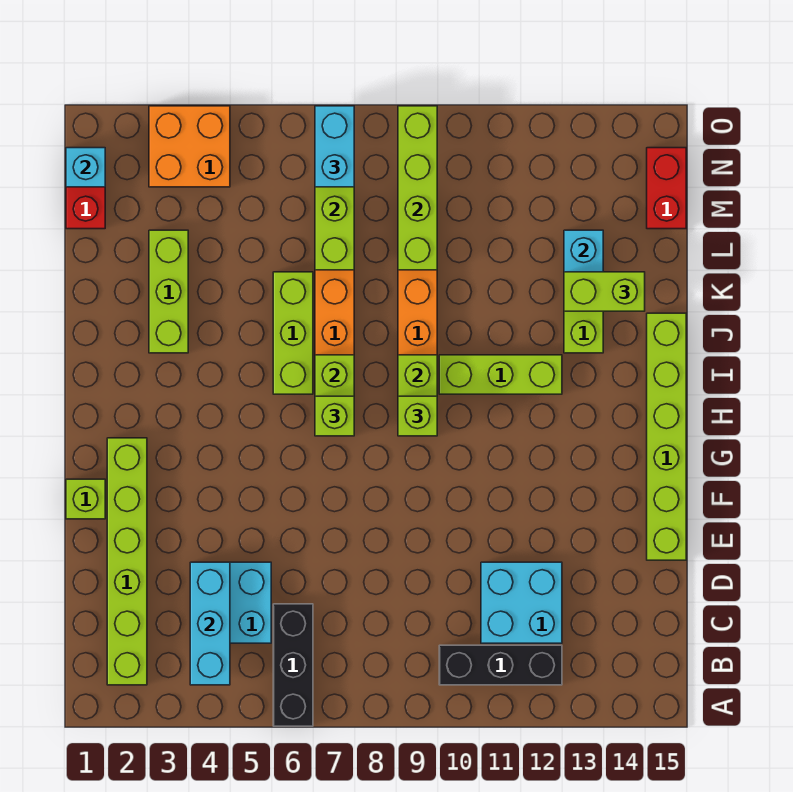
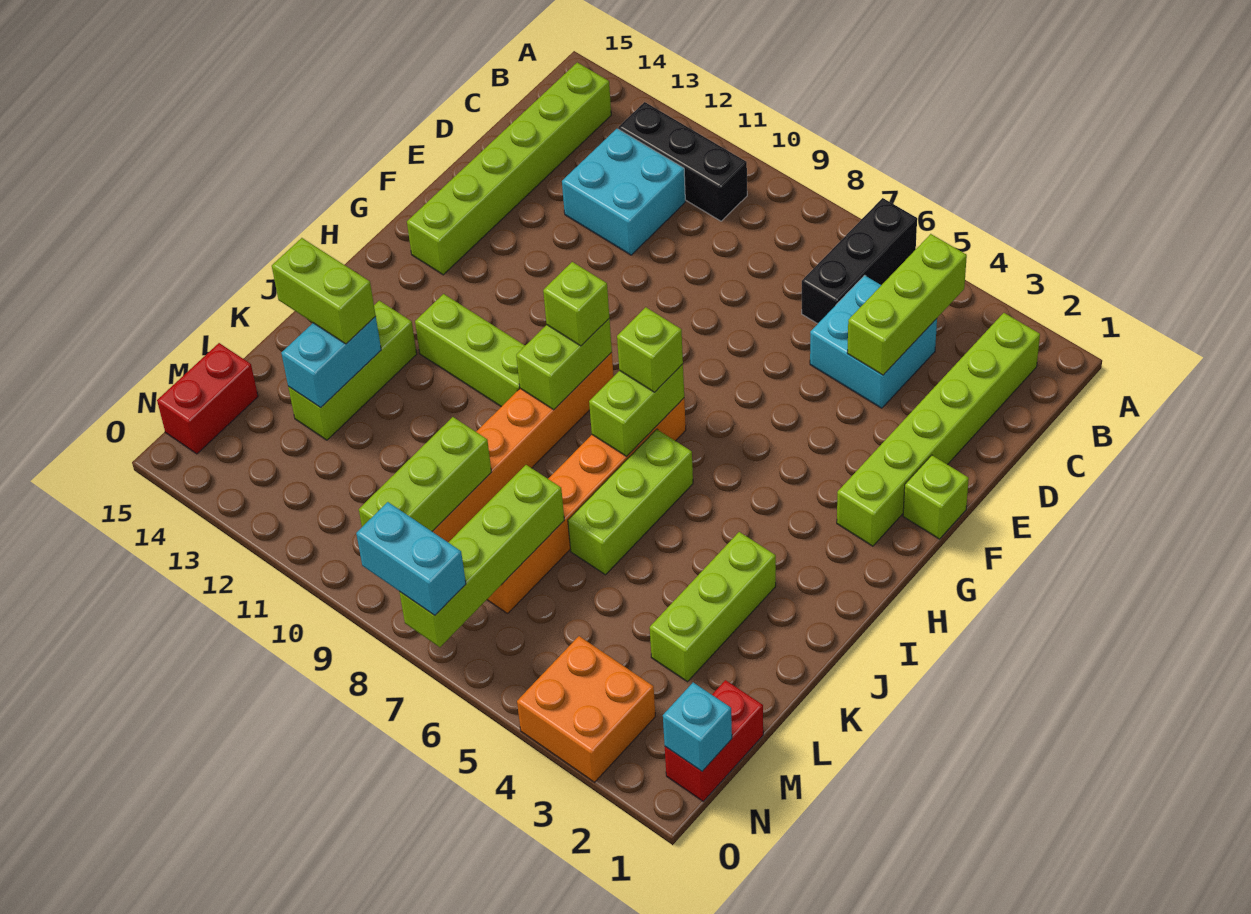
cyan 1x3 brick [190,562,230,685] -> lime 1x3 brick [847,234,967,375]
lime 1x6 brick [647,313,686,560] -> lime 1x6 brick moved to [407,62,611,275]
lime 1x4 brick [398,106,437,270] -> lime 1x3 brick [359,417,491,531]
cyan 1x2 brick [315,106,354,187] -> cyan 1x2 brick turned to [356,502,466,615]

